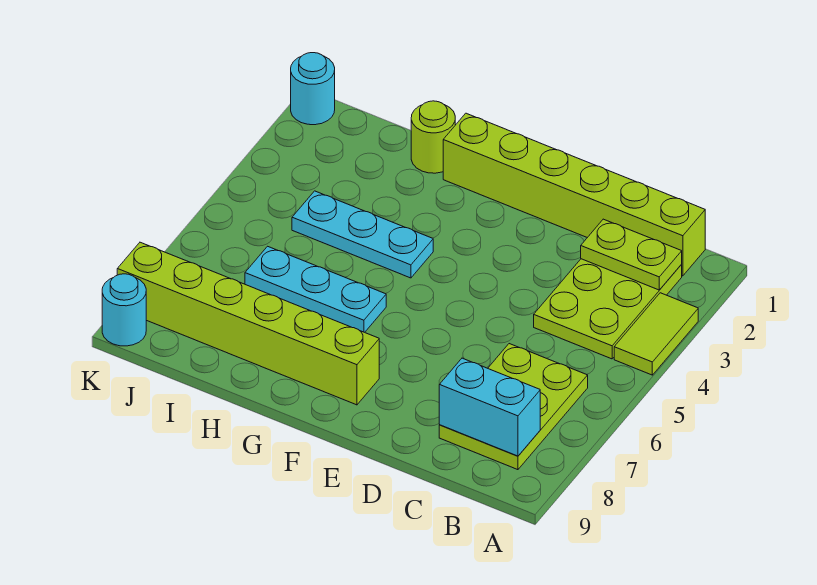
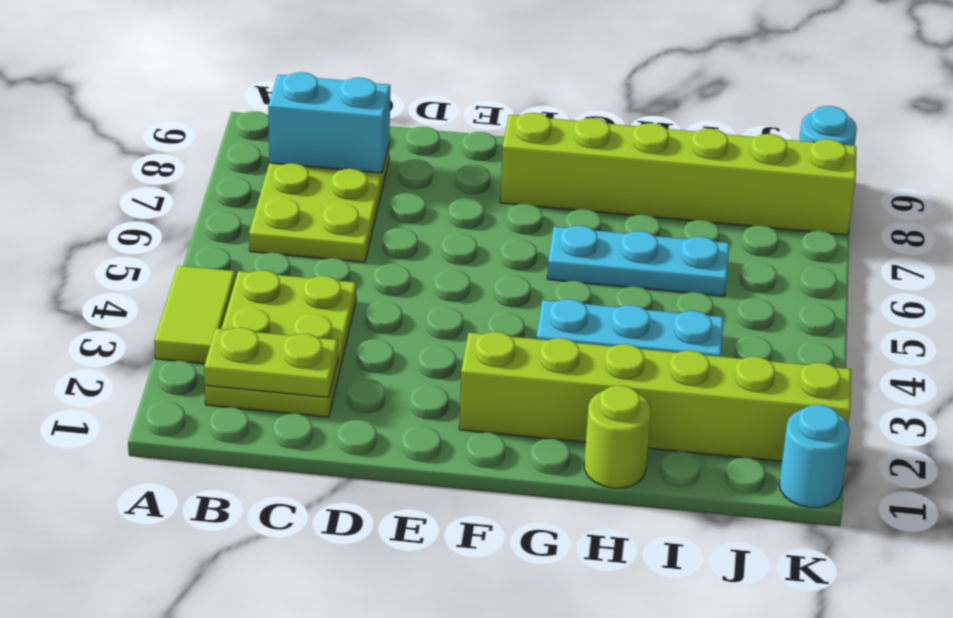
lime 1x6 brick [443,113,705,276] -> lime 1x6 brick moved to [459,332,851,461]

